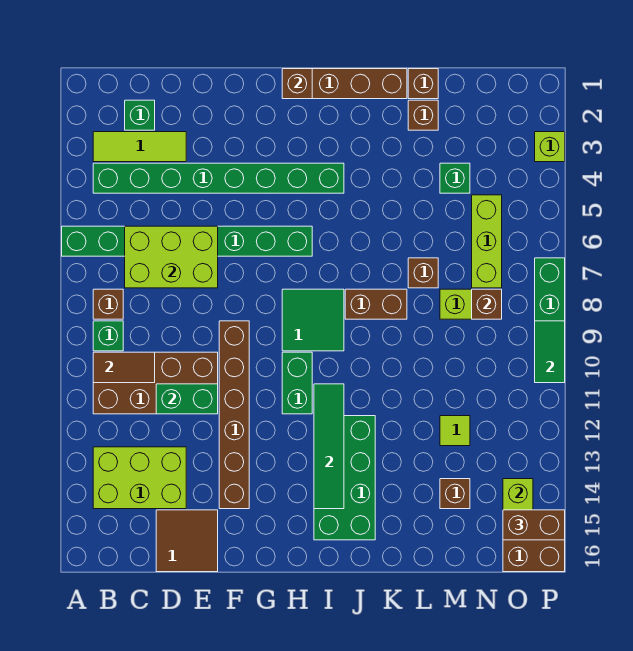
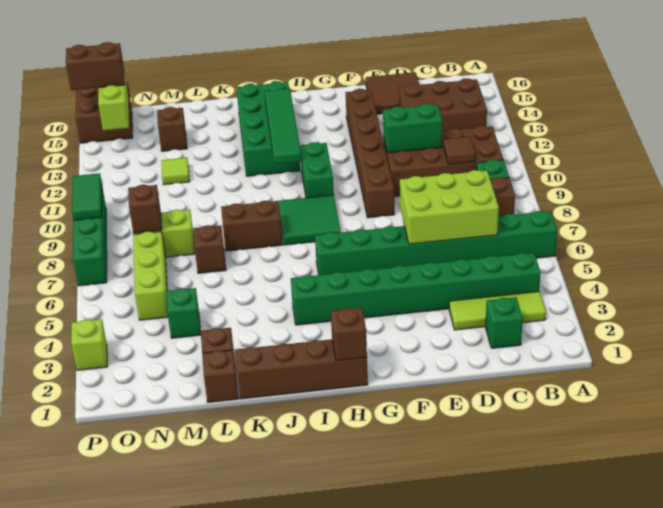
brown 1x2 tile [93,352,155,383] -> brown 1x1 tile [444,137,475,164]
lime 2x3 brick [93,447,186,509] -> brown 2x3 brick [399,78,487,131]

